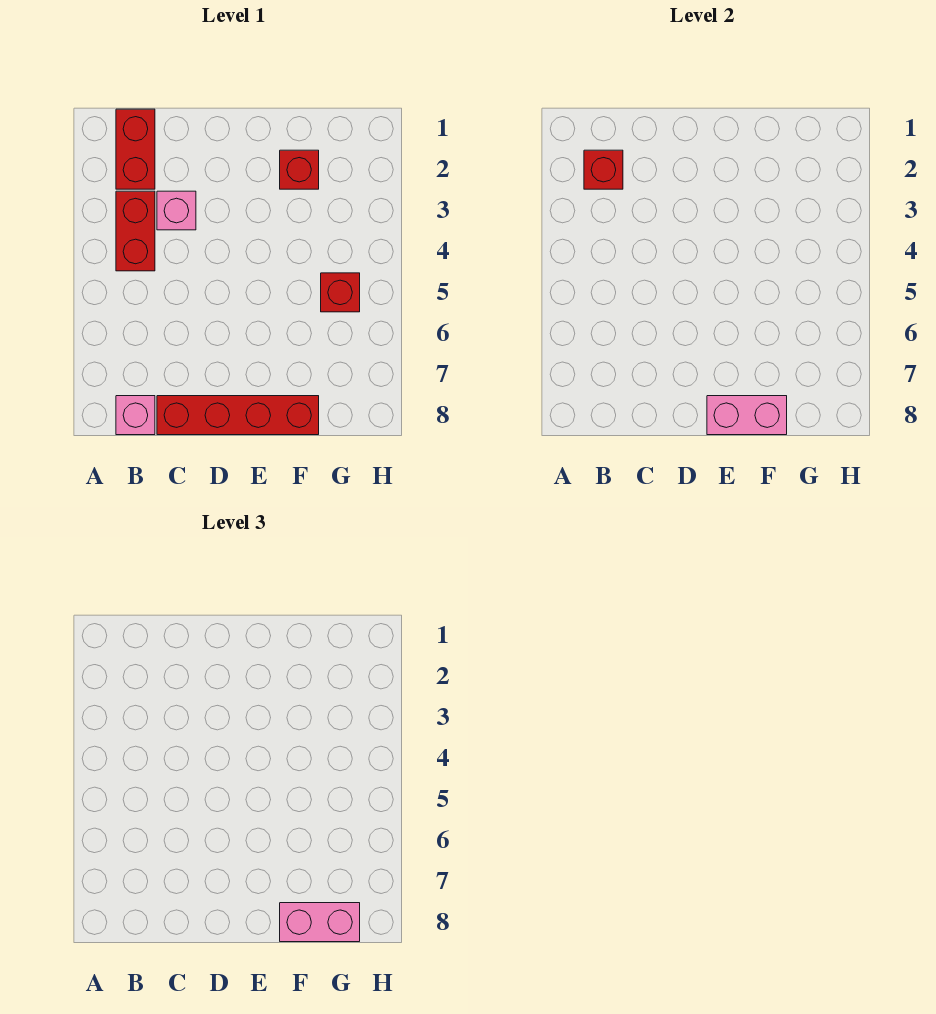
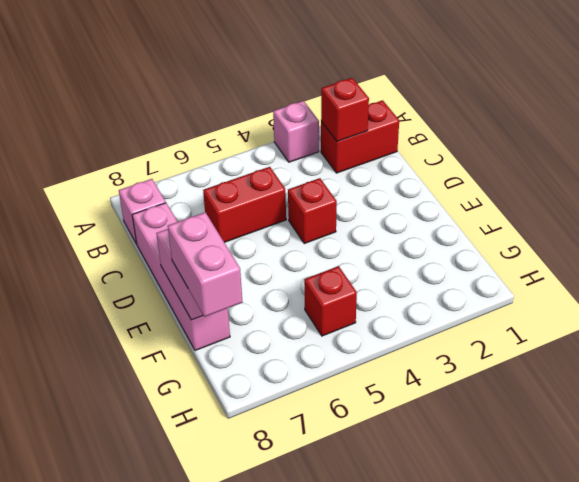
red 1x2 brick [116,191,155,271] -> red 1x2 brick moved to [203,167,286,242]
pink 1x1 brick [157,191,196,230] -> pink 1x1 brick moved to [273,101,319,162]
red 1x4 brick [157,396,319,435] -> pink 1x4 brick [132,203,230,351]
red 1x1 brick [280,150,319,189] -> red 1x1 brick moved to [288,178,337,244]

